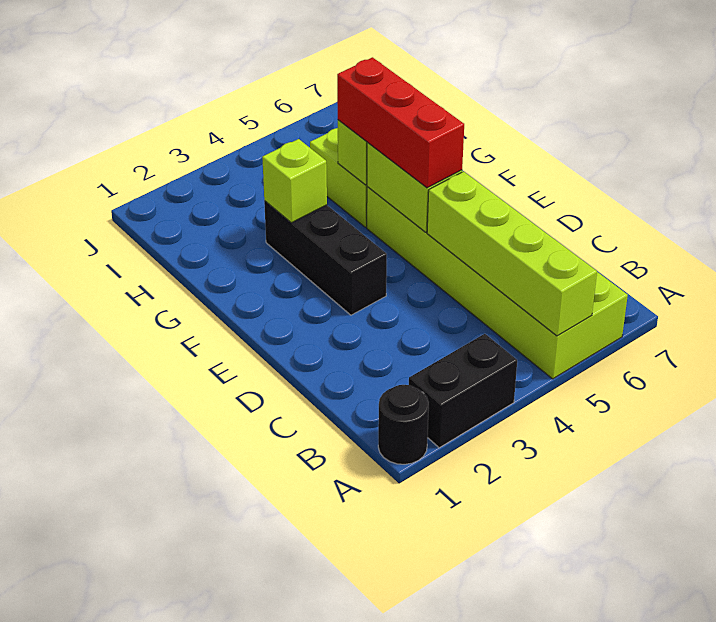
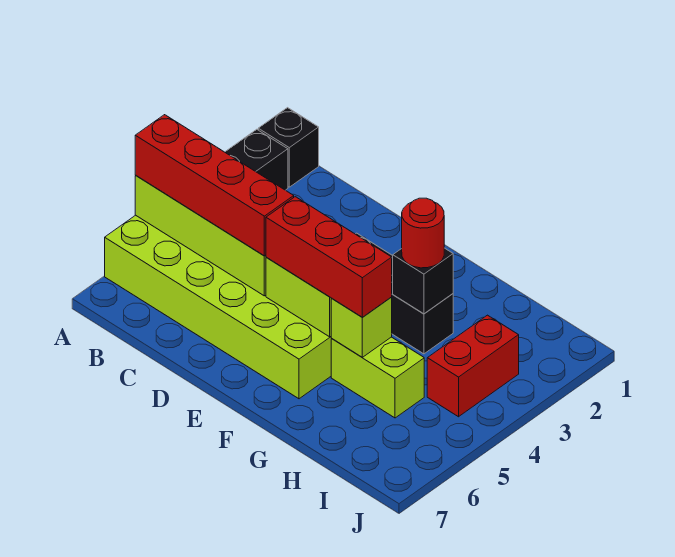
black 1x1 round brick [378,385,429,464] -> black 1x1 brick [258,108,319,187]
none -> red 1x4 brick [135,115,294,256]
lime 1x1 brick [262,139,327,223] -> black 1x1 brick [393,248,453,314]
none -> red 1x1 round brick [402,198,444,268]
none -> red 1x2 brick [427,315,519,417]

